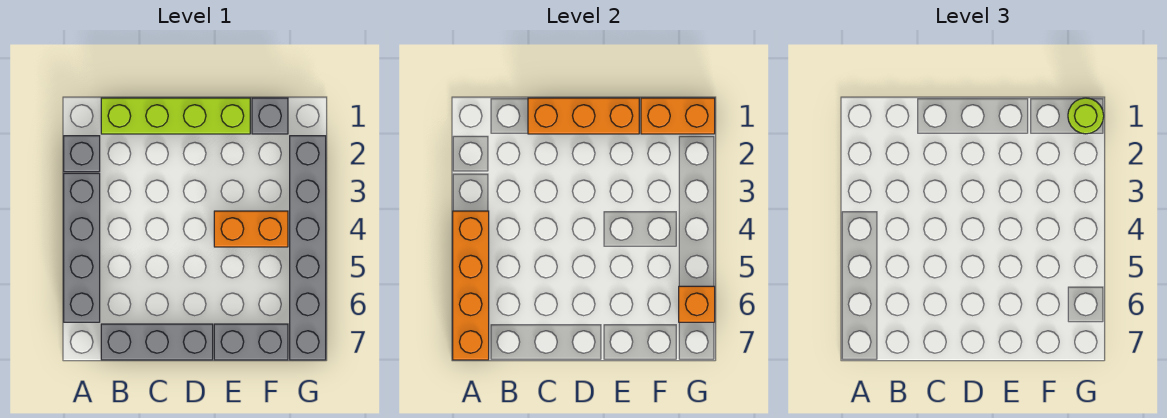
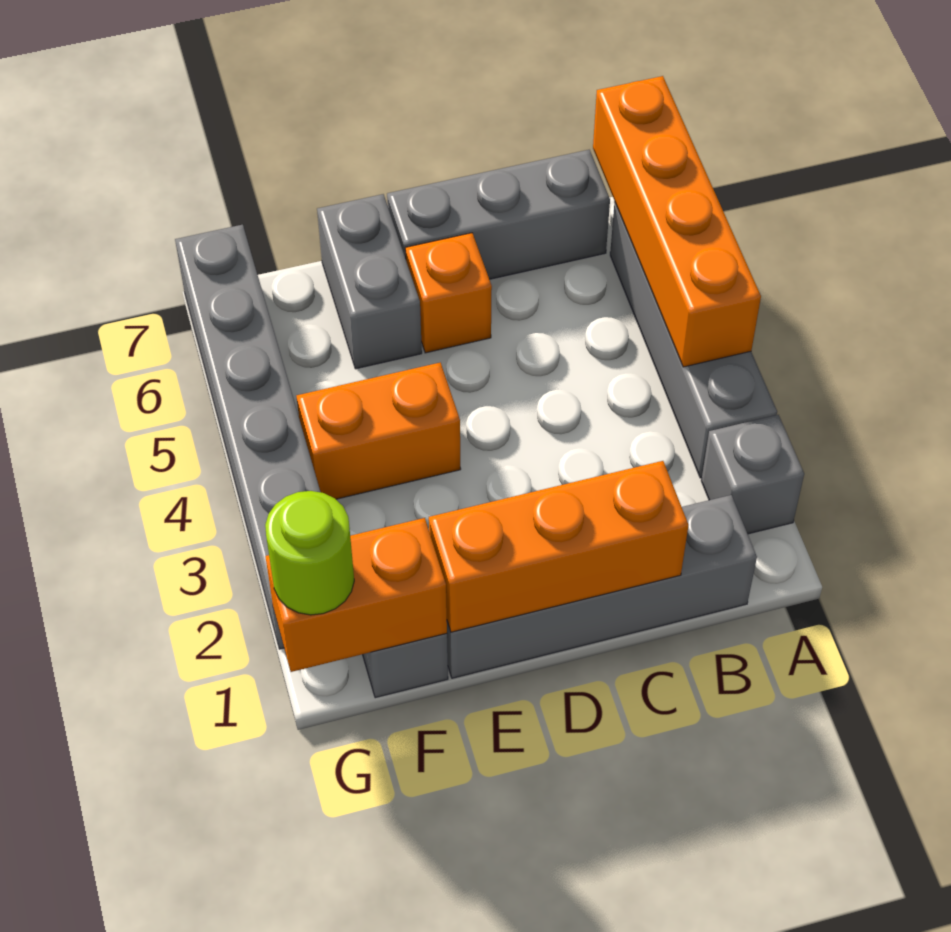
lime 1x4 brick [101,98,250,134] -> grey 1x4 brick [447,495,757,678]
grey 1x2 brick [214,324,288,360] -> grey 1x2 brick turned to [317,194,422,369]
orange 1x1 brick [679,286,715,322] -> orange 1x1 brick moved to [405,233,492,353]

